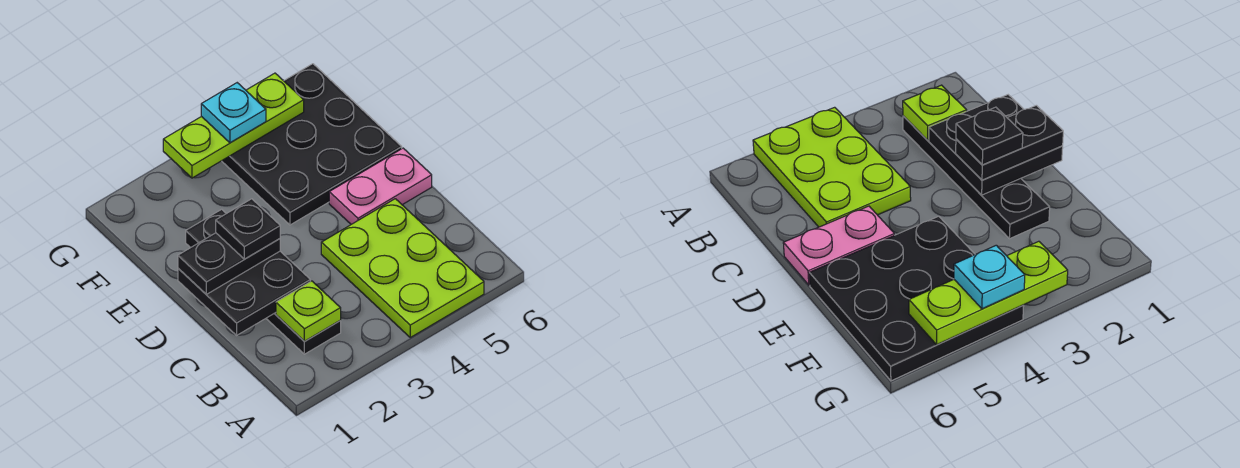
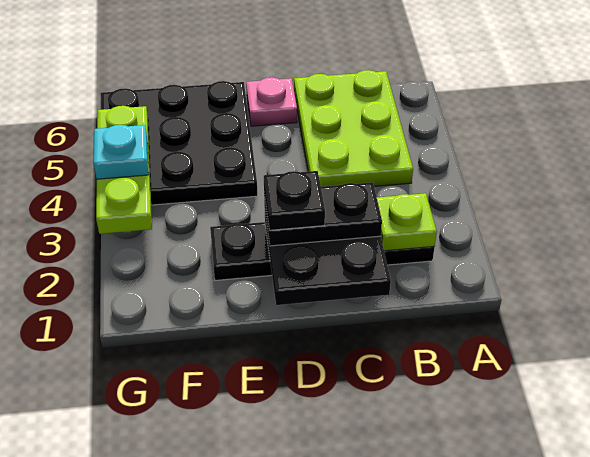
lime 2x3 plate [321,199,484,337] -> lime 2x3 plate turned to [294,70,413,187]
black 1x2 plate [178,233,280,294] -> black 1x2 plate turned to [264,182,382,246]
pink 1x2 plate [329,148,432,224] -> pink 1x1 plate [246,77,297,126]

